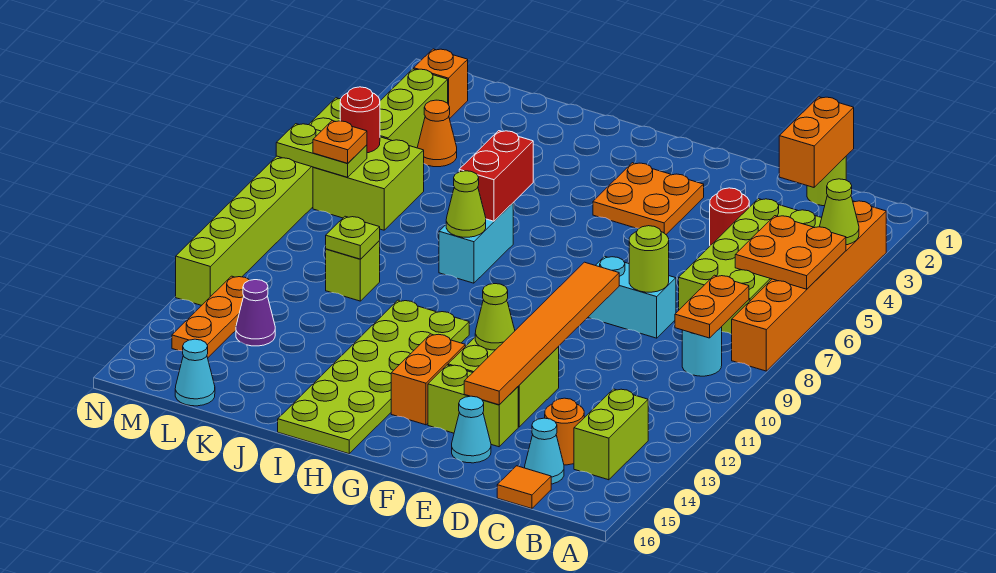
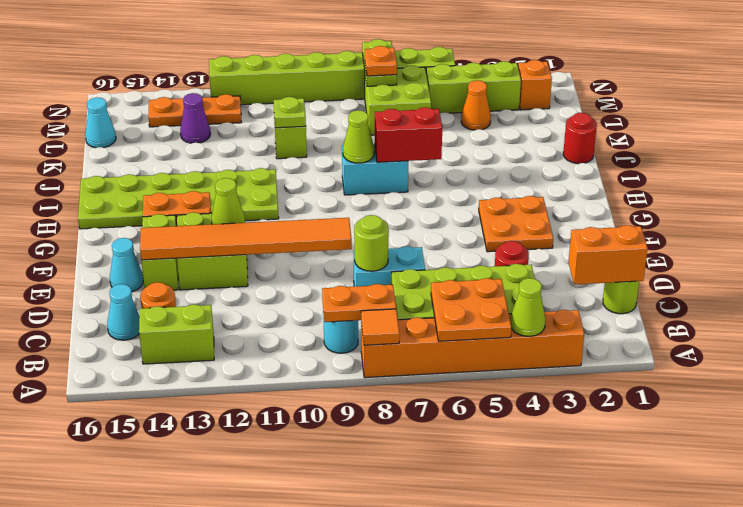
orange 1x1 tile [497,466,551,509] -> orange 1x1 tile moved to [361,309,400,345]
cyan 1x2 brick [588,256,676,338] -> cyan 1x2 brick turned to [353,246,425,287]
red 1x1 round brick [340,87,380,153] -> red 1x1 round brick moved to [563,113,597,164]

